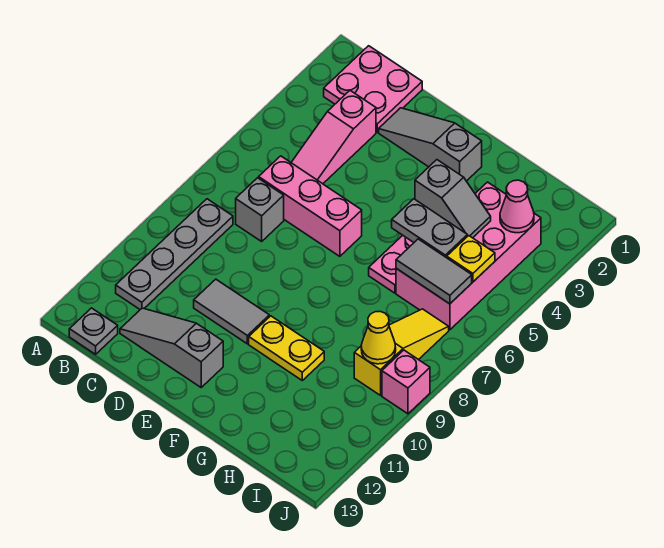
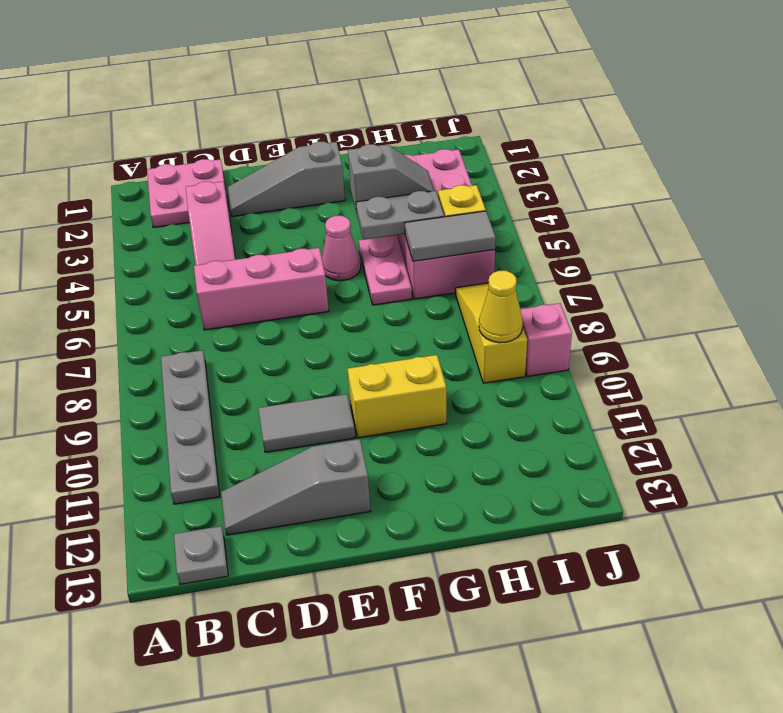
grey 1x1 brick [236,178,284,241] -> none
yellow 1x2 plate [249,316,324,380] -> yellow 1x2 brick [348,355,446,438]
pink 1x1 cone [500,180,534,233] -> pink 1x1 cone moved to [322,216,361,281]

